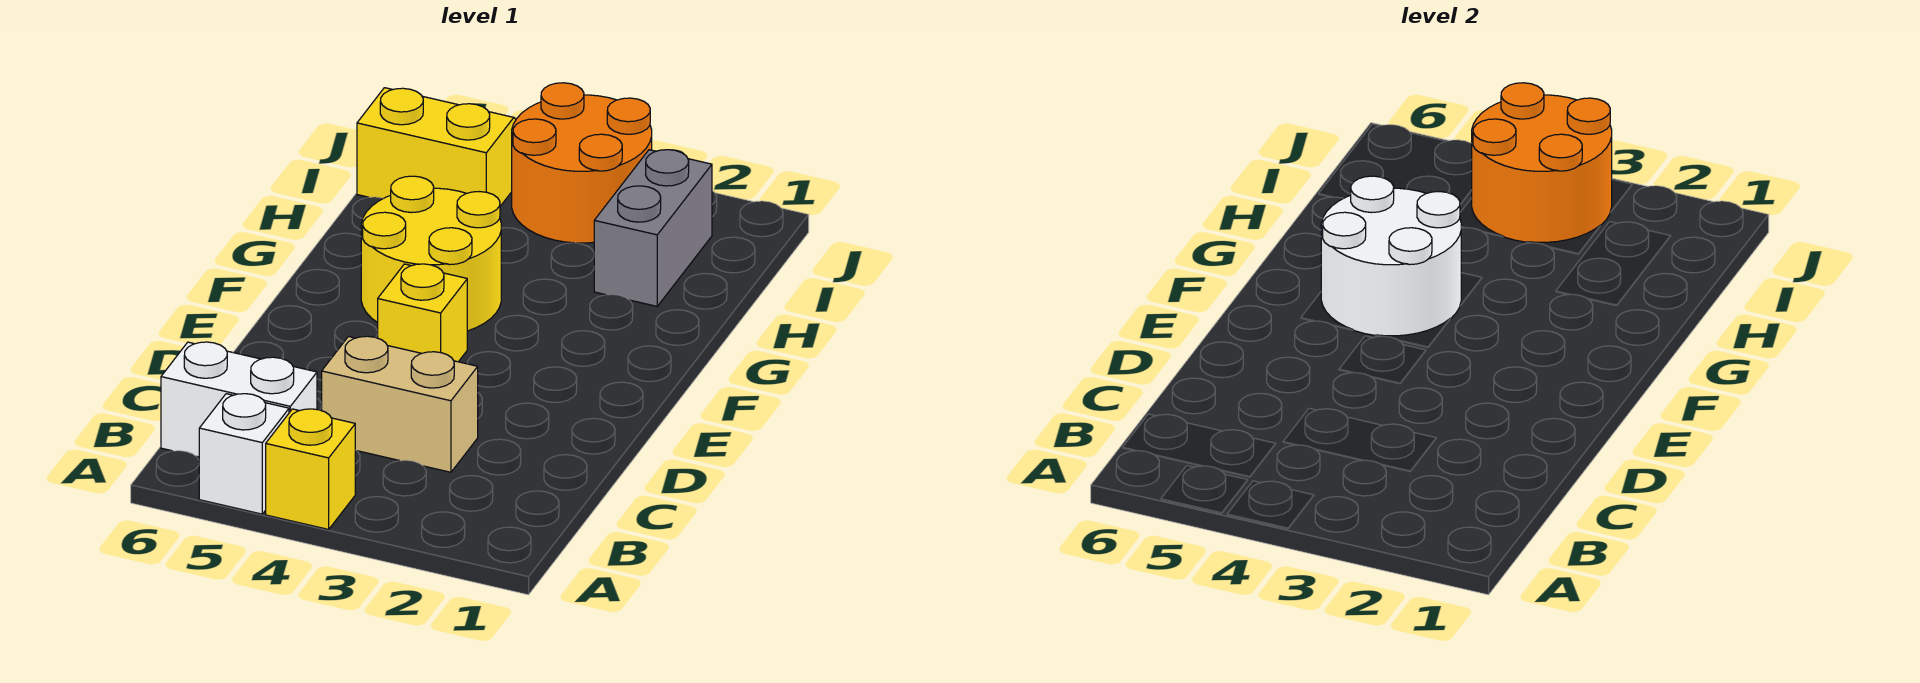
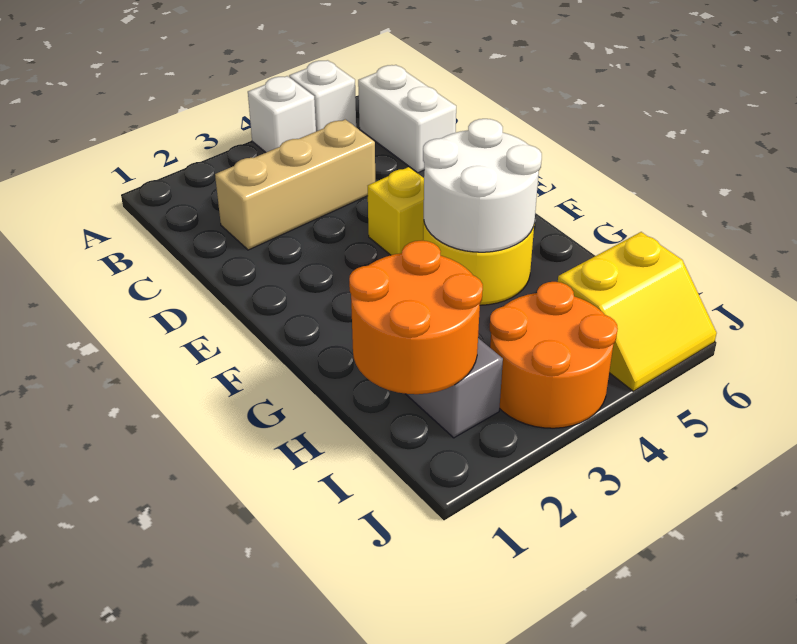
yellow 1x1 brick [266,409,355,529] -> white 1x1 brick [248,76,316,152]
white 1x2 brick [161,342,317,457] -> white 1x2 brick turned to [358,65,456,173]
tan 1x2 brick [322,336,478,472] -> tan 1x3 brick [215,119,375,250]
orange 2x2 round brick [1472,83,1612,242] -> orange 2x2 round brick moved to [349,241,483,394]

